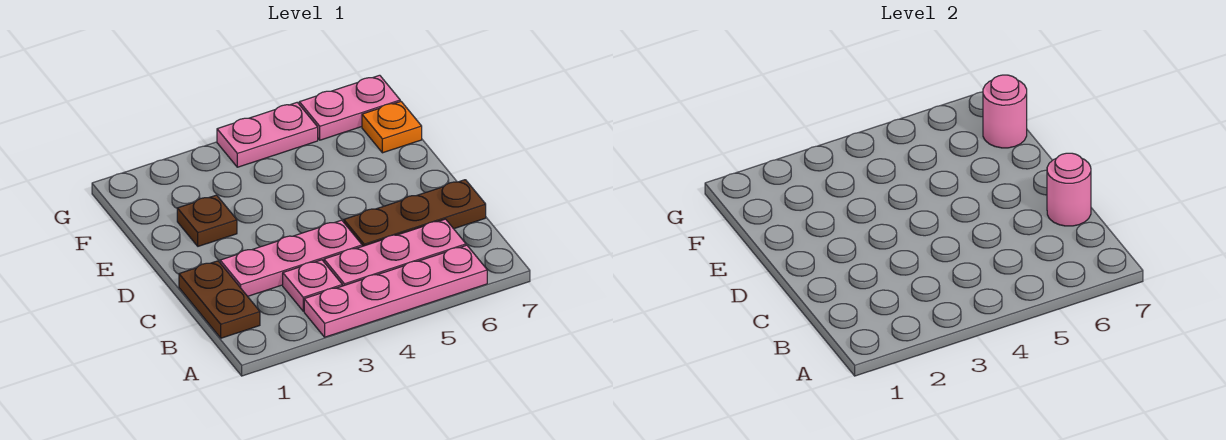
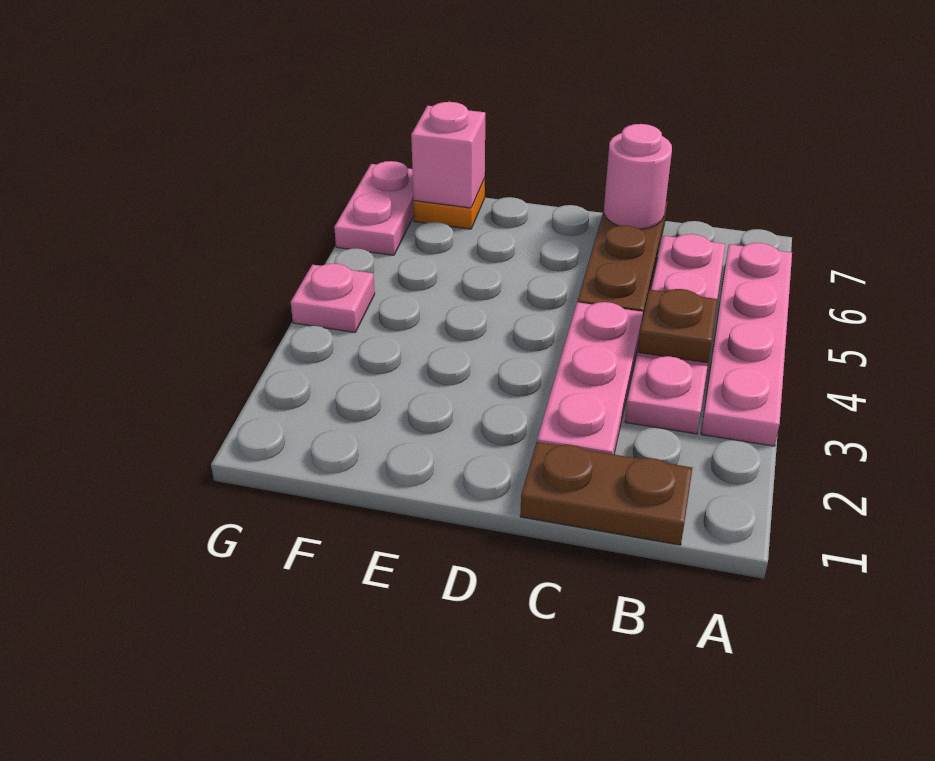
brown 1x1 plate [177,195,237,246] -> brown 1x1 plate moved to [638,289,718,363]
pink 1x1 round brick [983,75,1027,148] -> pink 1x1 brick [411,102,485,208]
pink 1x2 plate [217,102,318,167] -> pink 1x1 plate [291,263,375,332]

